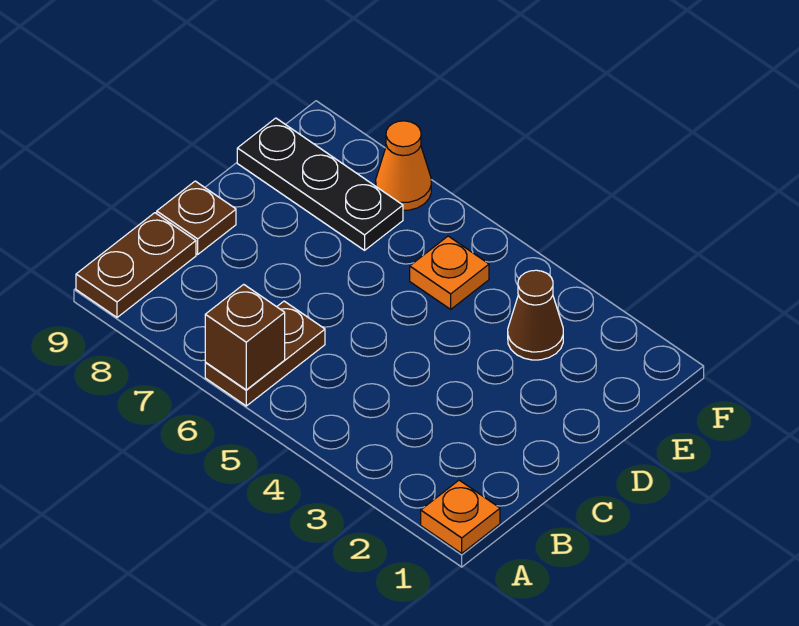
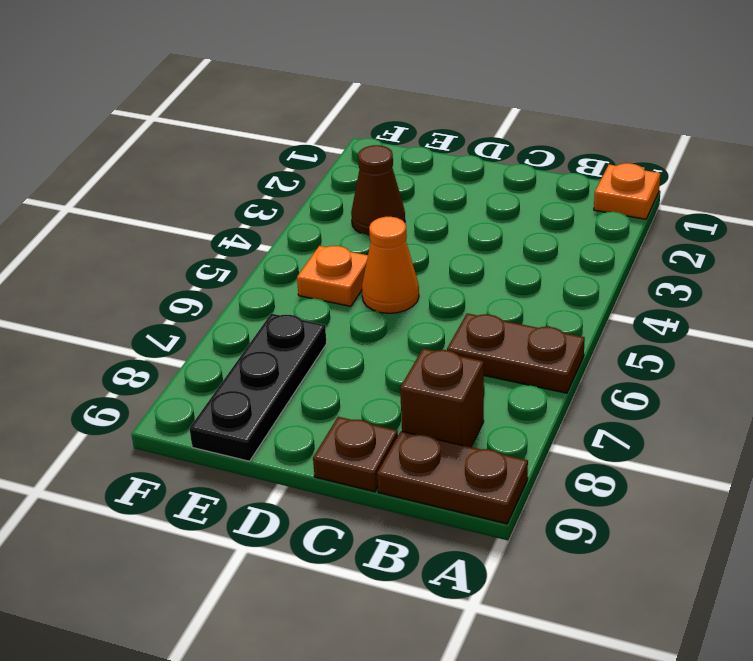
brown 1x1 brick [205,284,285,390] -> brown 1x1 brick moved to [400,348,484,447]
orange 1x1 cone [376,121,431,210] -> orange 1x1 cone moved to [362,217,419,313]

